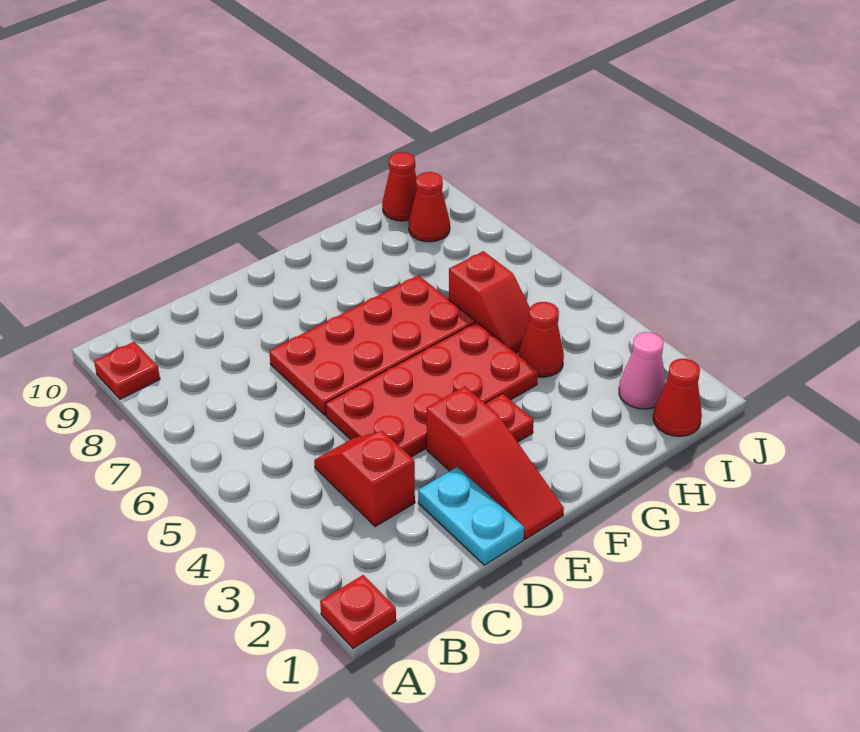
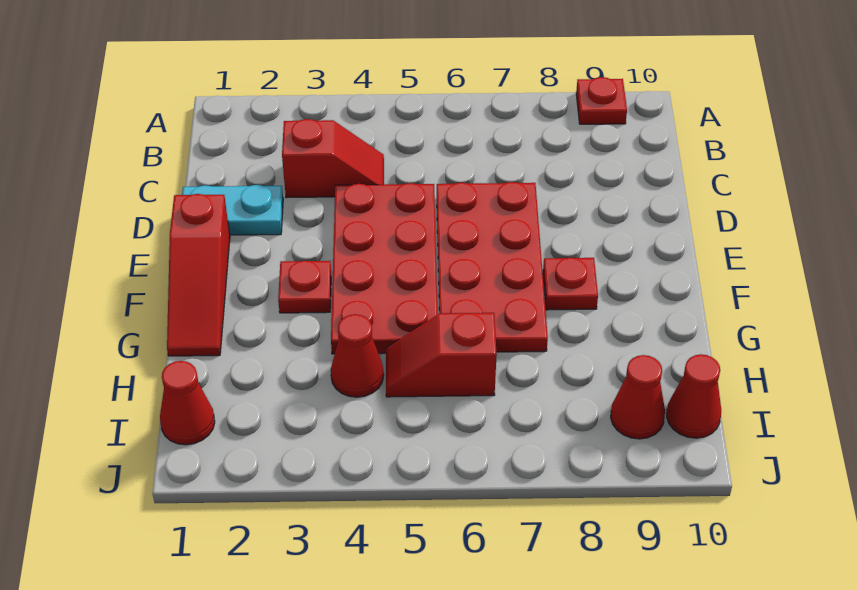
red 1x1 plate [320,575,396,648] -> red 1x1 plate moved to [543,258,598,310]
red 1x3 slope [427,386,564,539] -> red 1x3 slope turned to [167,194,230,356]
pink 1x1 cone [619,332,666,409] -> none

